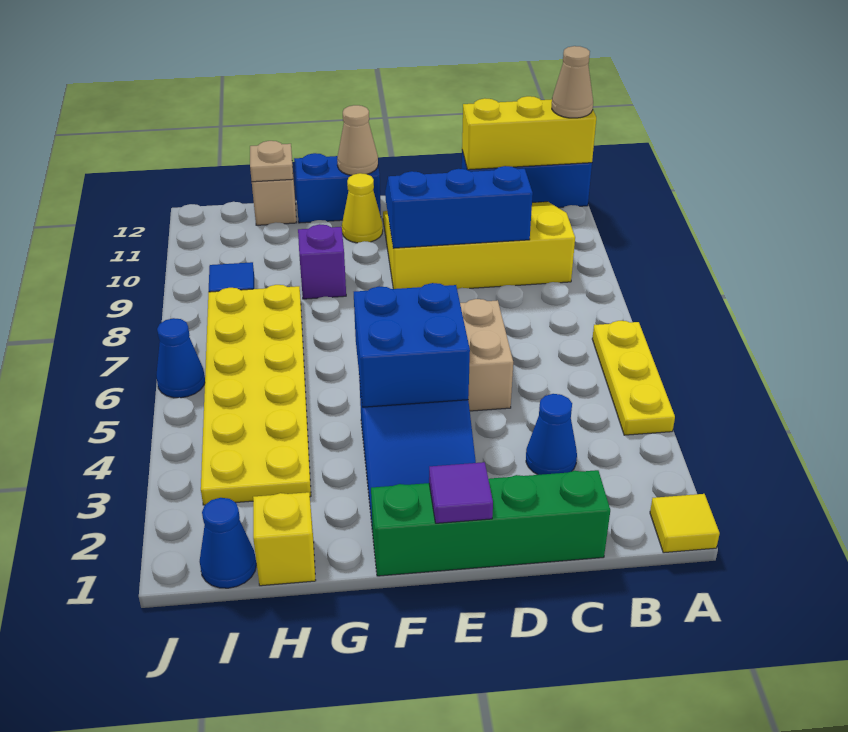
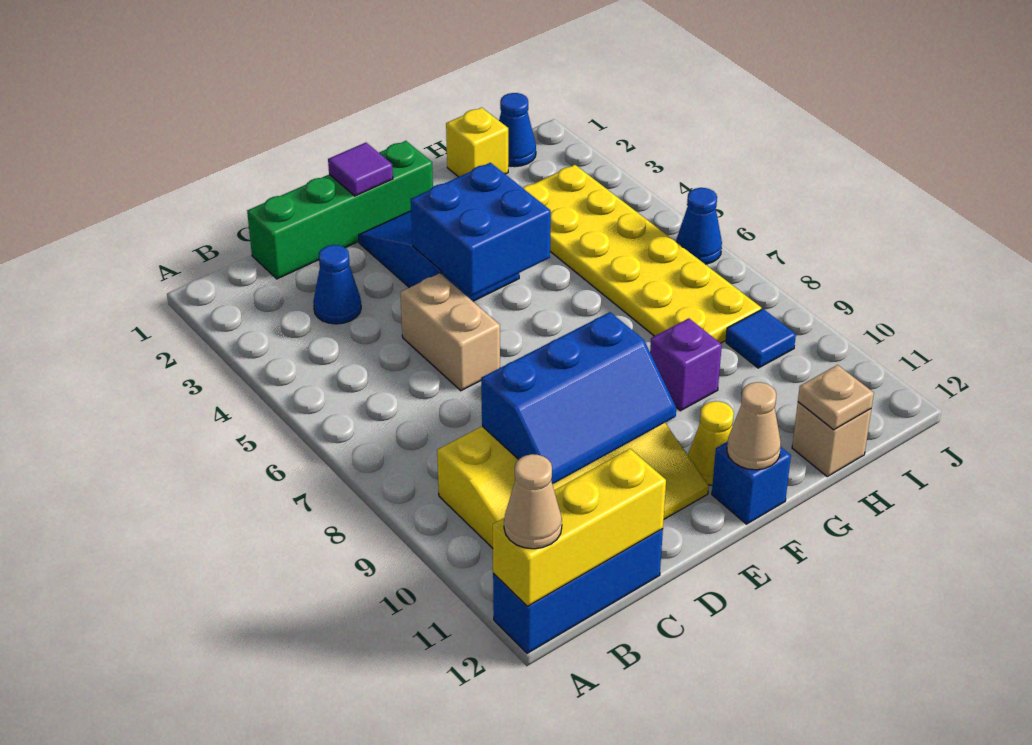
yellow 1x1 tile [650,494,720,553] -> none
yellow 1x3 plate [592,321,675,435] -> none
blue 1x2 brick [294,153,381,223] -> blue 1x1 brick [712,441,791,524]

